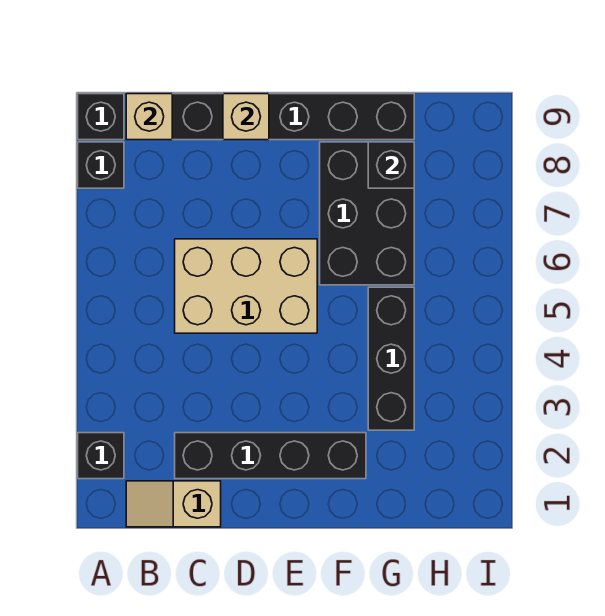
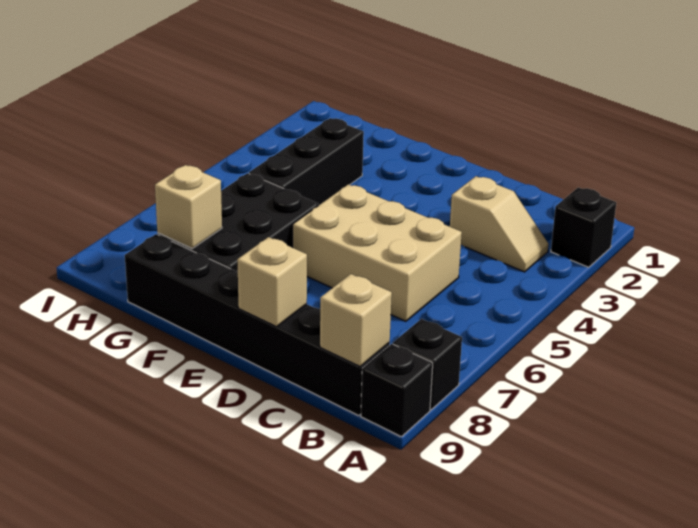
tan 1x2 slope [126,481,221,527] -> tan 1x2 slope moved to [450,176,549,272]
black 1x4 brick [175,433,366,479] -> none
black 1x1 brick [368,142,414,188] -> tan 1x1 brick [155,165,222,248]

